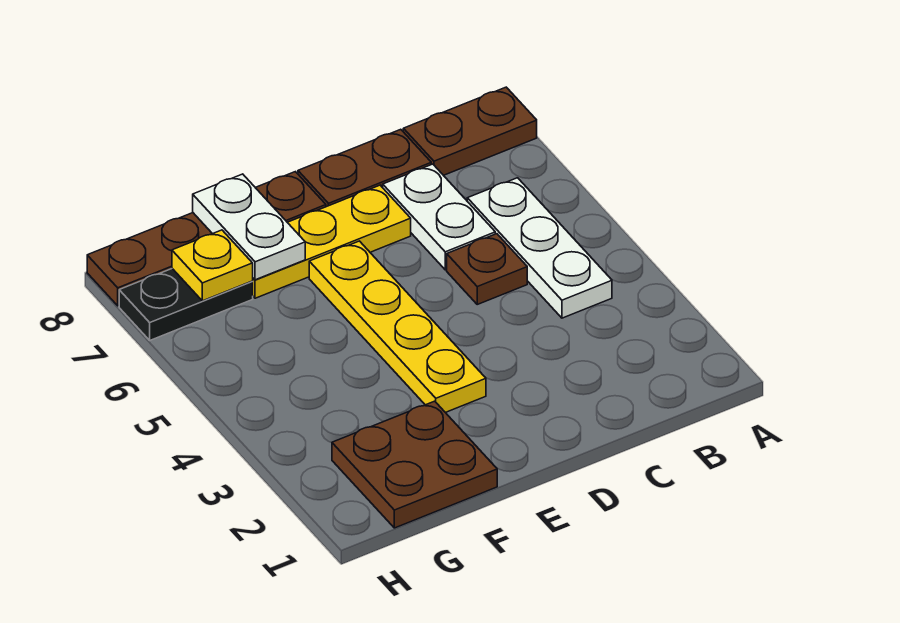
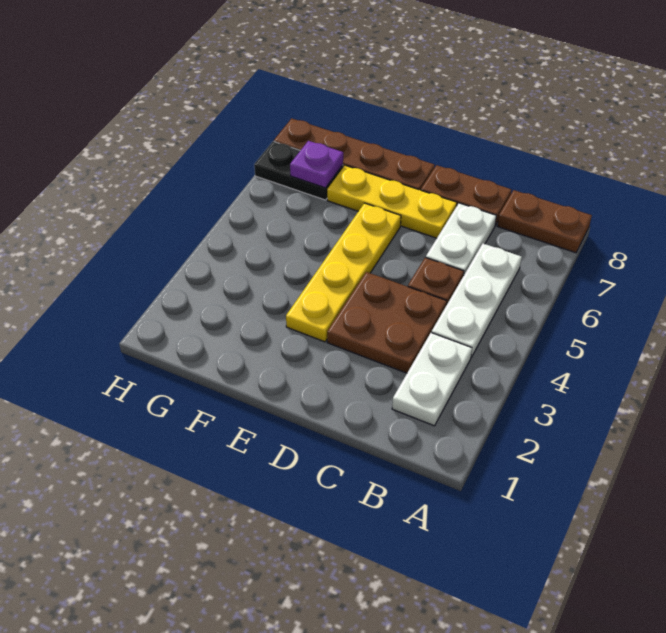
brown 2x2 plate [332,401,497,528] -> brown 2x2 plate moved to [327,272,447,373]
white 1x2 plate [193,174,305,280] -> white 1x2 plate moved to [392,333,472,426]
yellow 1x1 plate [172,230,253,301] -> purple 1x1 plate [290,141,343,188]

